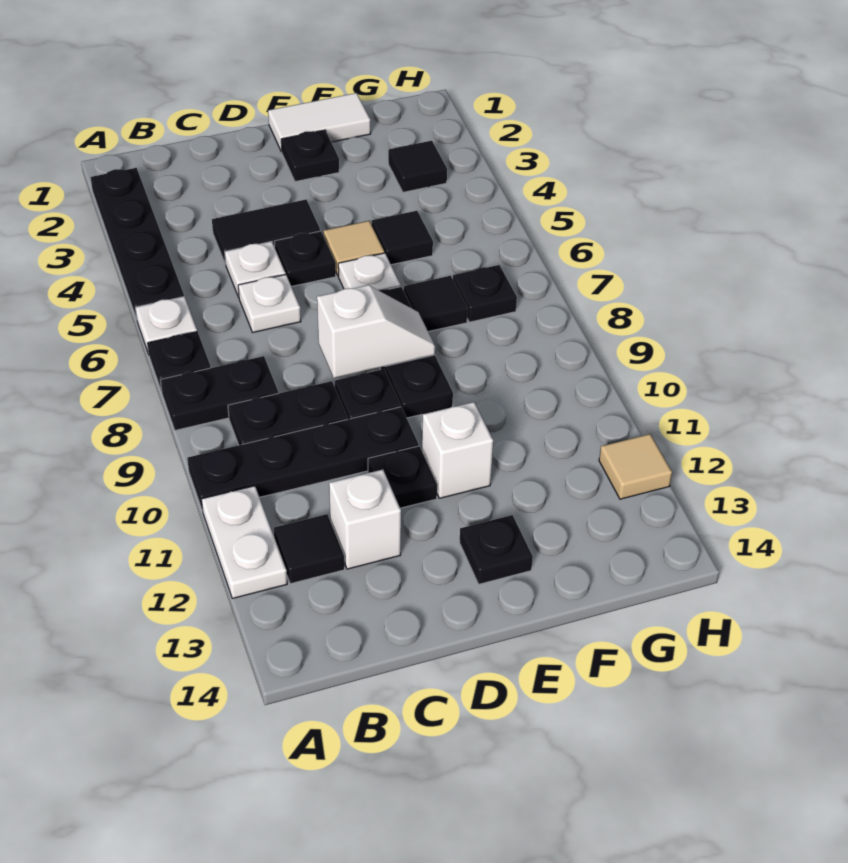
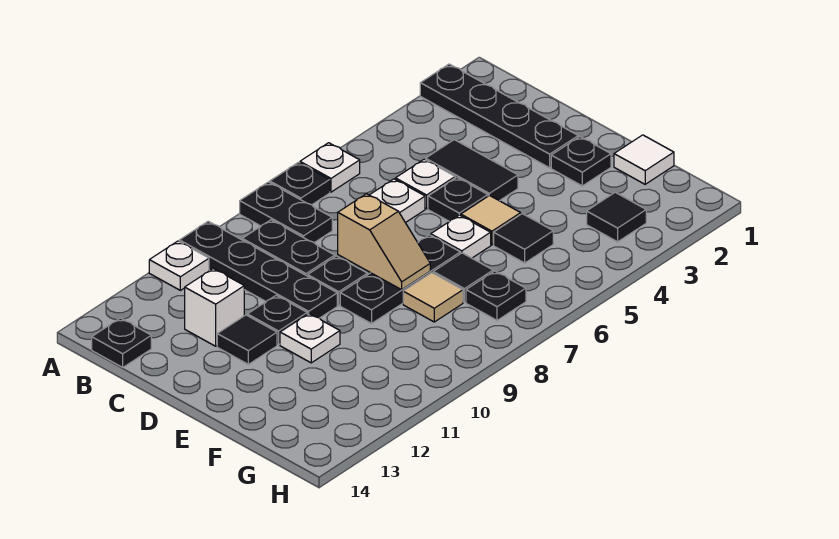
black 1x4 plate [91,168,184,319] -> black 1x4 plate turned to [420,64,578,168]
white 1x2 plate [202,486,287,598] -> white 1x1 plate [149,241,209,290]
black 1x1 tile [274,514,344,584] -> black 1x1 tile moved to [217,315,277,364]
white 1x2 slope [317,285,435,378] -> tan 1x2 slope [338,194,430,290]
white 1x2 tile [268,93,371,152] -> white 1x1 tile [614,135,674,184]
white 1x1 brick [422,402,493,498] -> white 1x1 plate [280,314,340,363]
black 1x1 plate [459,515,533,584] -> black 1x1 plate moved to [92,318,151,367]
tan 1x1 tile [599,434,672,499] -> tan 1x1 tile moved to [403,273,463,322]

